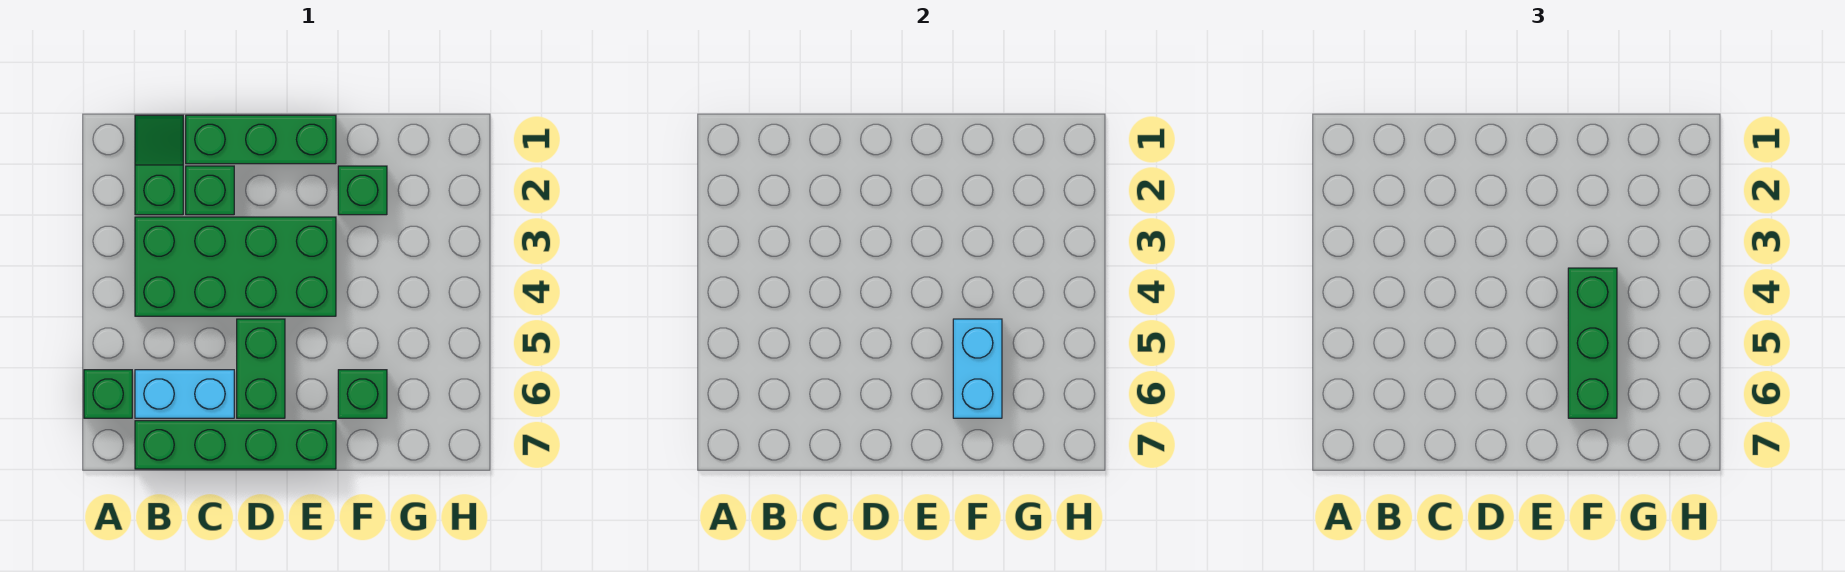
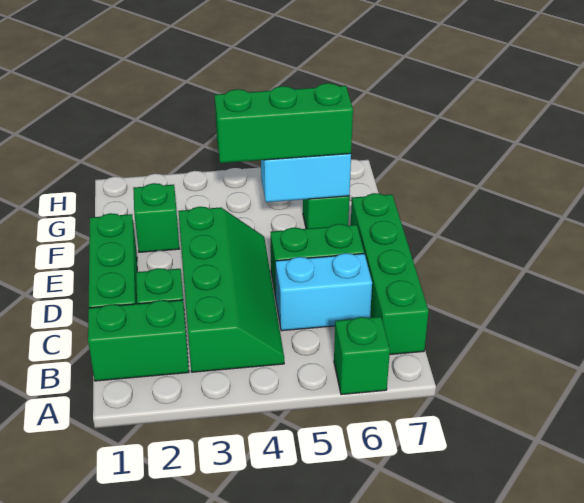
green 1x2 slope [135,115,183,215] -> green 1x2 brick [88,300,189,381]
green 2x4 brick [135,217,336,316] -> green 2x4 slope [178,207,284,372]
cyan 1x2 brick [135,370,234,418] -> cyan 1x2 brick turned to [276,253,372,331]

